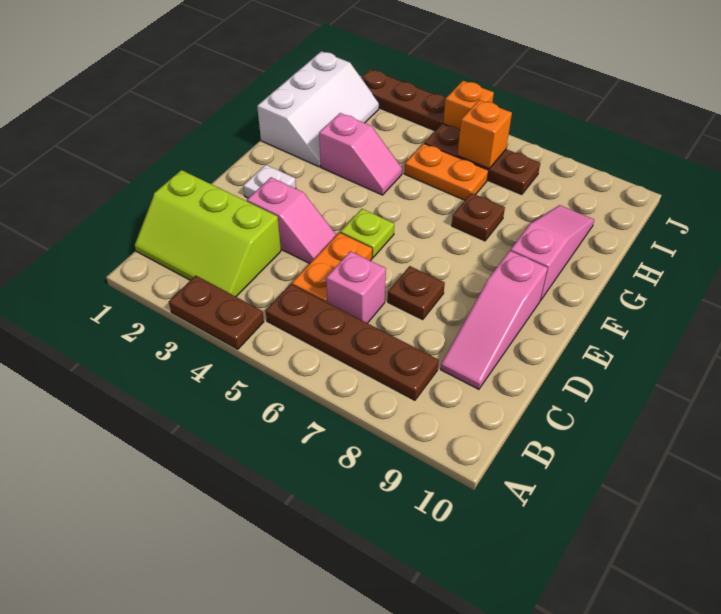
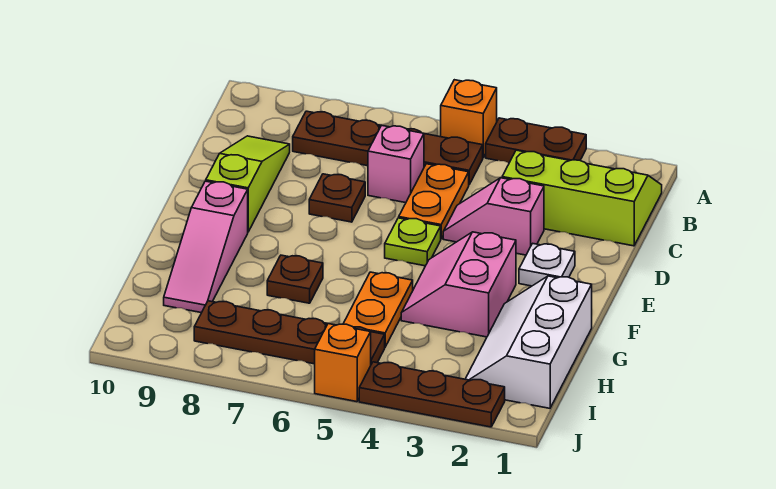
pink 1x3 slope [441,251,548,389] -> lime 1x3 slope [206,136,290,232]
pink 1x2 slope [319,113,402,195] -> pink 2x2 slope [401,232,516,337]
orange 1x2 plate [404,143,488,200] -> orange 1x2 plate turned to [343,272,413,347]
brown 1x3 plate [424,124,540,195] -> brown 1x4 plate [194,301,385,364]
orange 1x1 brick [457,100,512,169] -> orange 1x1 brick moved to [441,80,497,157]

